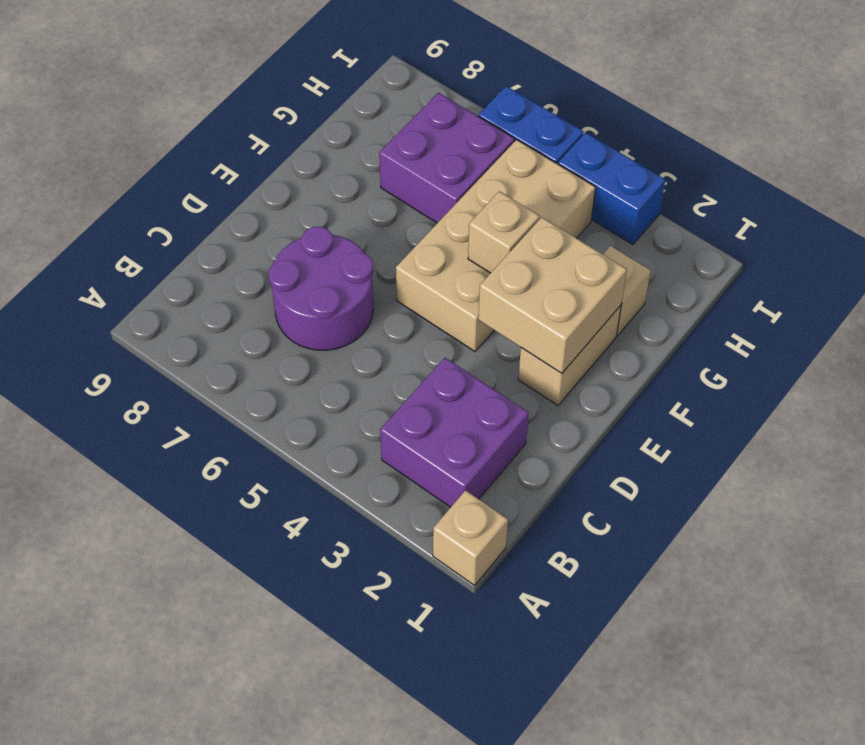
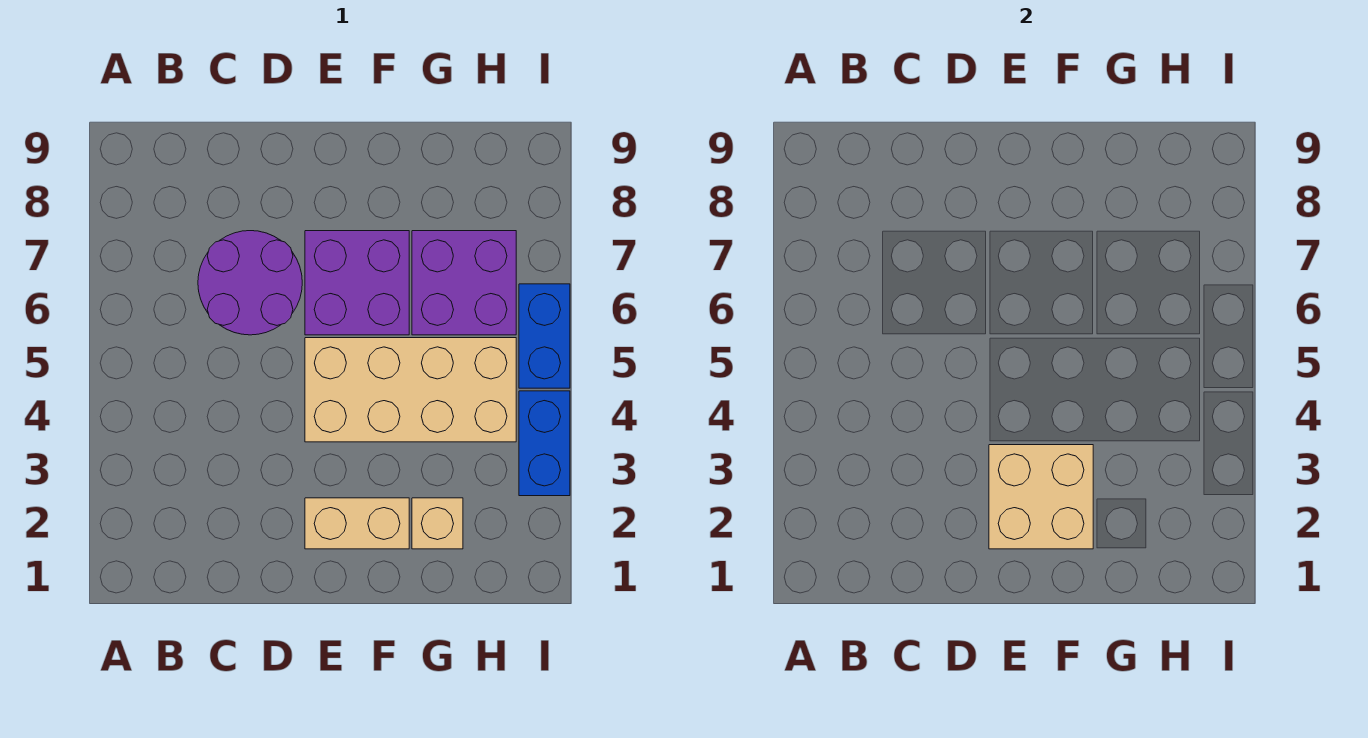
tan 1x1 brick [433,490,508,585] -> none
purple 2x2 brick [380,358,529,507] -> purple 2x2 brick moved to [305,231,409,335]
tan 1x1 brick [468,191,540,273] -> none

